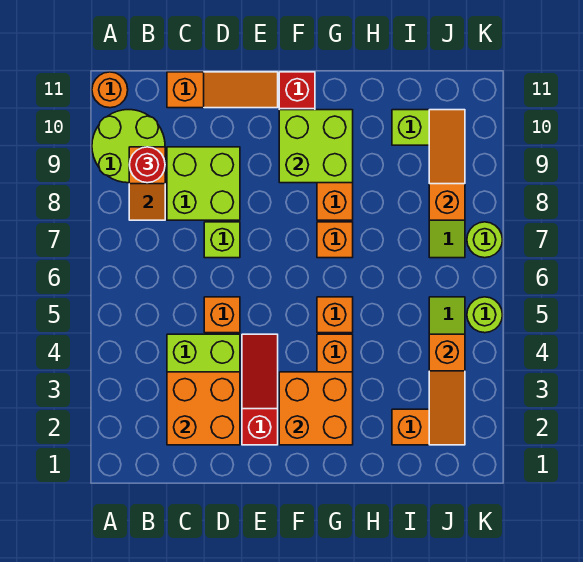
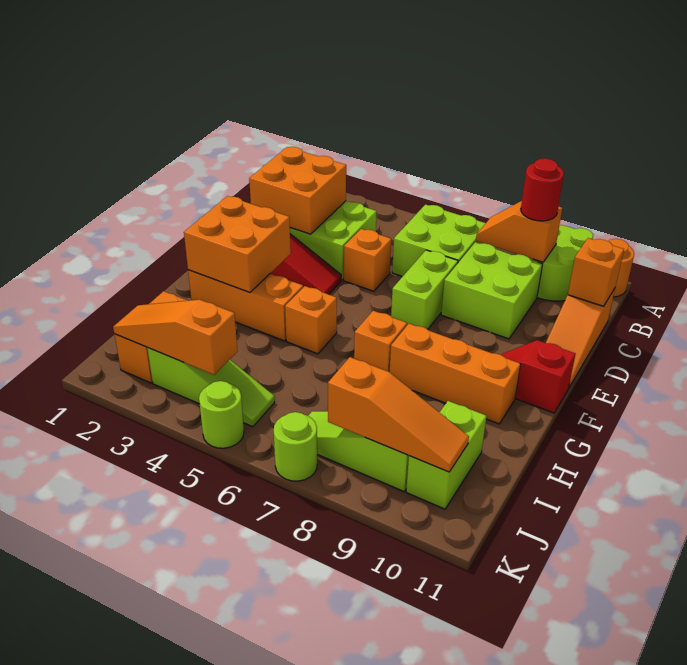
none -> orange 1x1 brick [568,238,624,306]
lime 1x1 brick [204,222,240,258] -> lime 1x2 brick [391,250,458,329]
lime 2x2 brick [279,110,353,183] -> lime 2x2 brick moved to [392,205,486,276]

